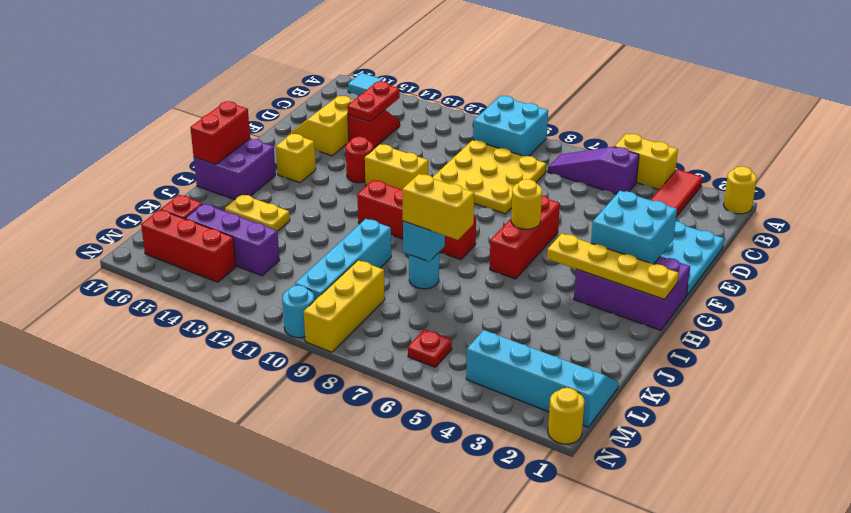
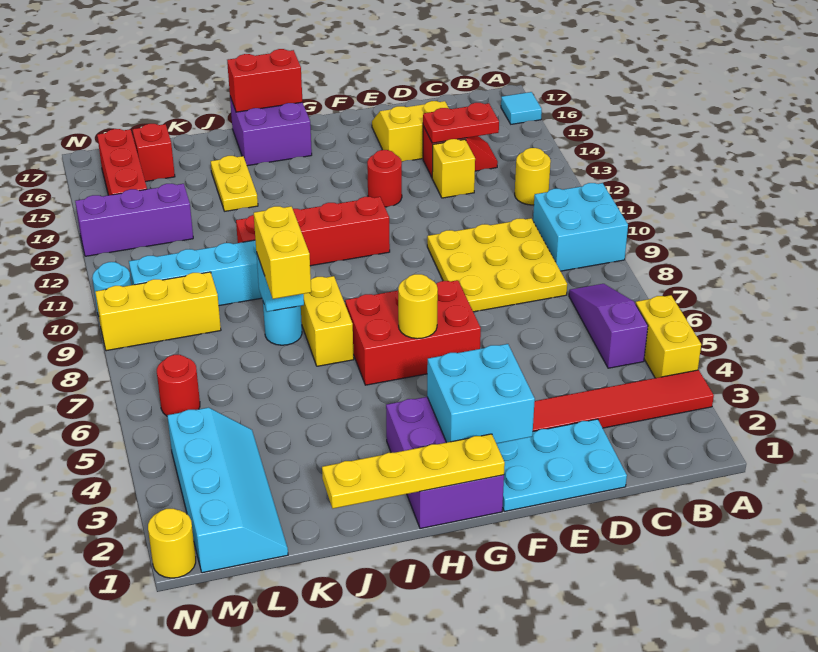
yellow 1x1 round brick [724,166,757,214] -> yellow 1x1 round brick moved to [515,148,551,205]
red 1x3 brick [490,196,560,279] -> red 2x3 brick [345,280,481,385]
yellow 1x2 brick [365,144,428,190] -> yellow 1x2 brick moved to [301,276,354,366]
yellow 1x1 brick [276,134,316,183] -> yellow 1x1 brick moved to [432,139,475,198]
yellow 1x4 plate [547,233,679,299] -> yellow 1x4 plate turned to [322,434,505,509]
red 1x4 brick [357,180,476,260] -> red 1x4 brick turned to [236,197,390,266]
purple 1x3 brick [185,204,280,276] -> purple 1x3 brick turned to [75,184,193,256]
red 1x1 plate [408,329,452,367] -> red 1x1 round brick [157,355,200,416]

